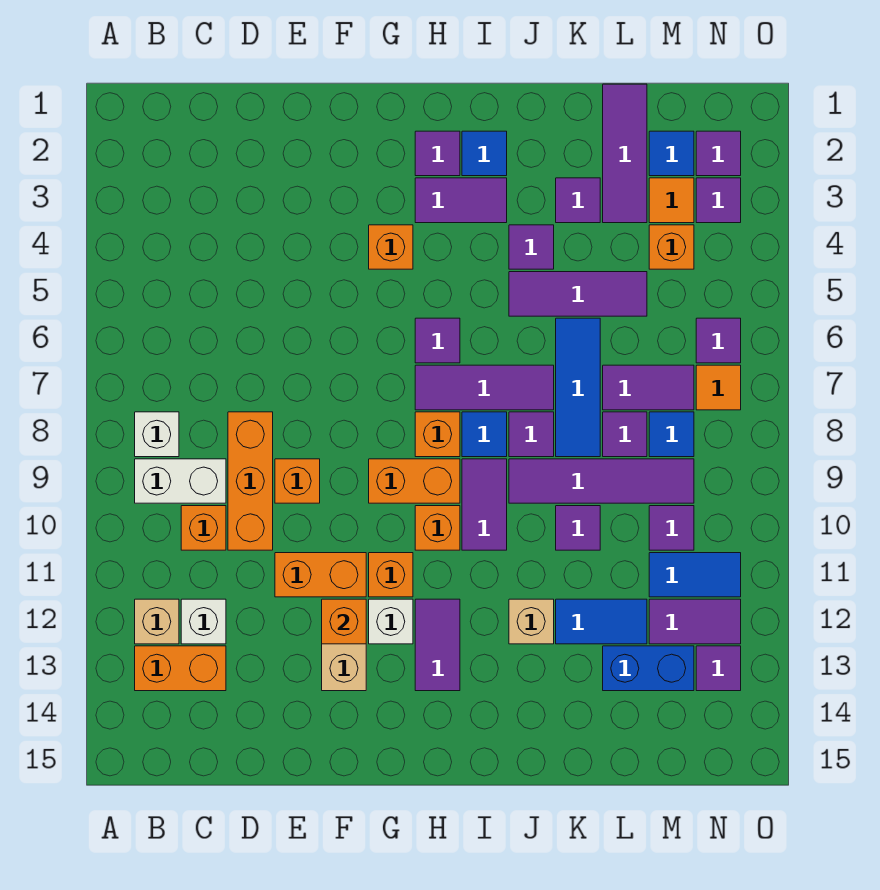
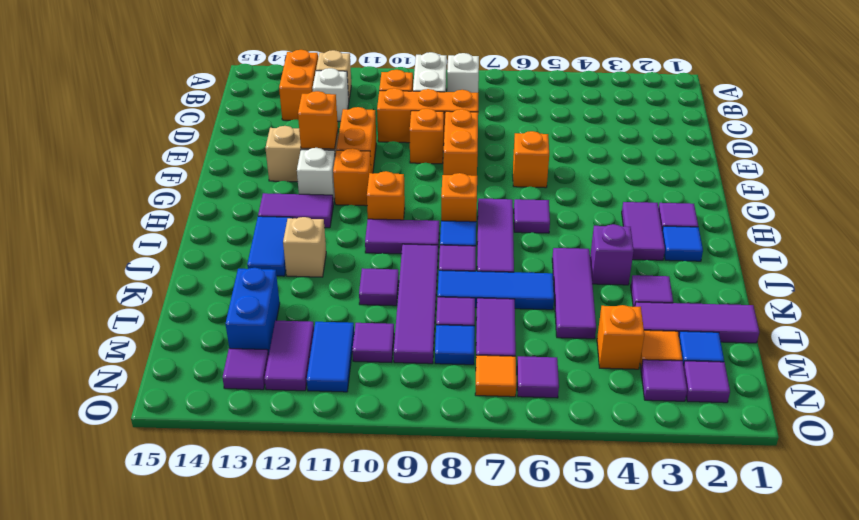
orange 1x1 brick [369,225,413,269] -> orange 1x1 brick moved to [513,131,549,188]
orange 1x2 brick [369,459,460,503] -> orange 1x2 brick moved to [443,109,478,176]
purple 1x1 tile [509,225,554,269] -> purple 1x1 brick [590,224,634,285]
blue 1x2 tile [556,599,647,644] -> blue 1x2 tile moved to [247,216,292,276]

